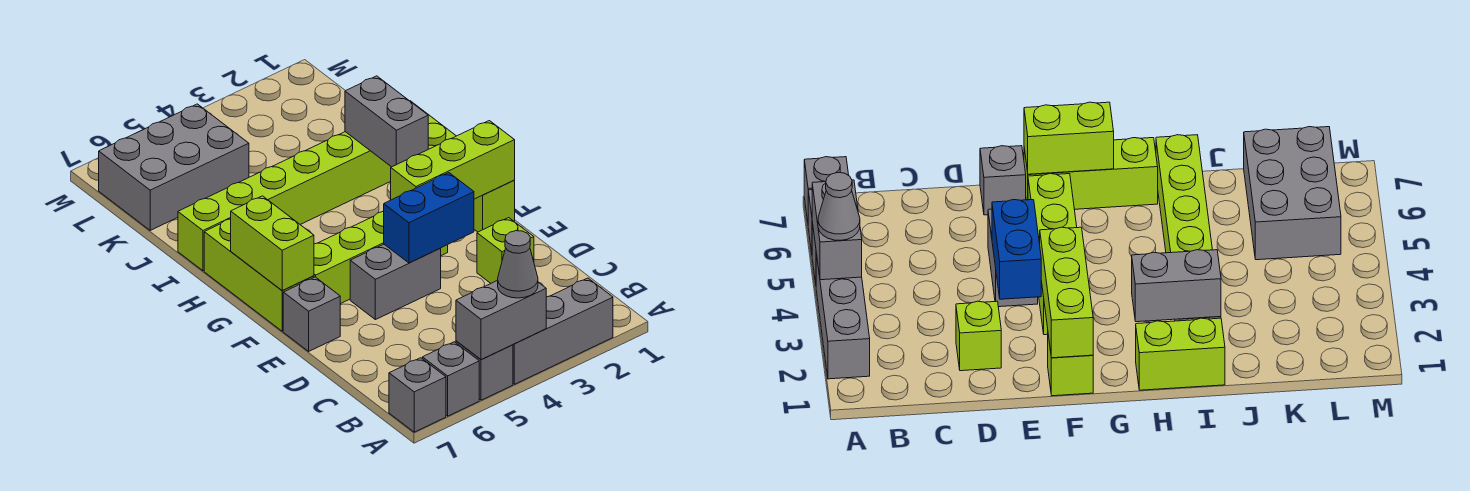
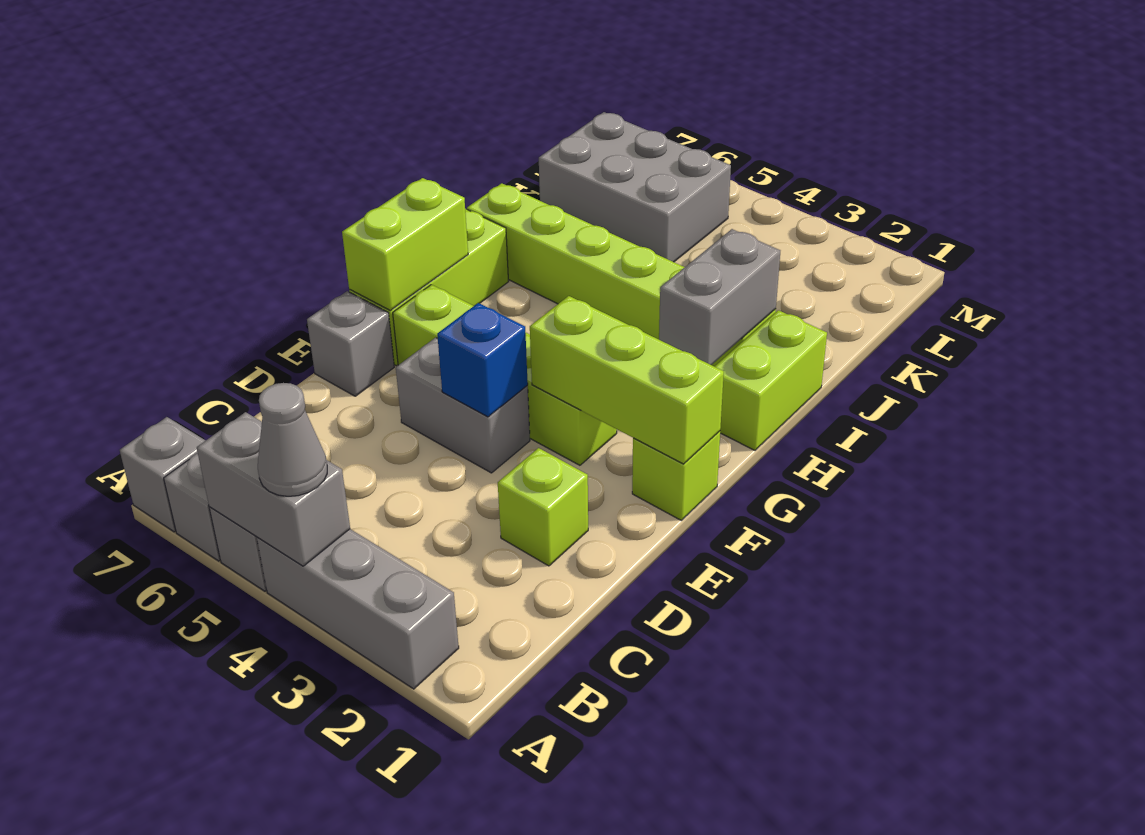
blue 1x2 brick [384,173,474,263] -> blue 1x1 brick [437,303,528,417]

